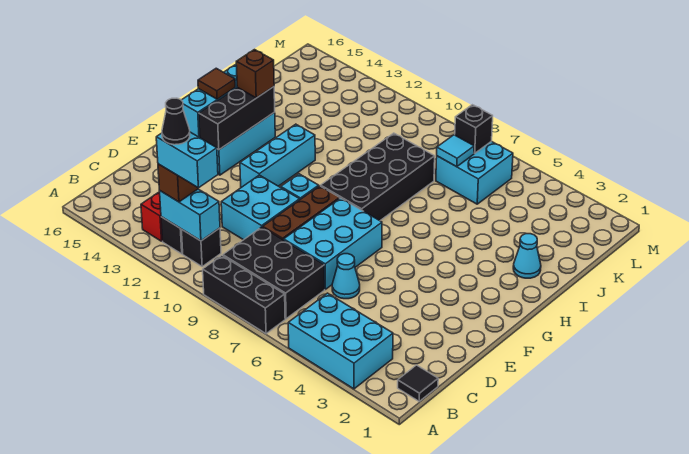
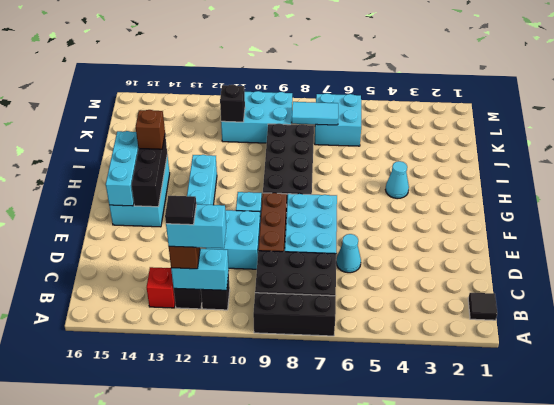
cyan 2x3 brick [288,293,393,389] -> cyan 2x3 brick moved to [221,91,292,143]
black 1x1 cone [162,98,190,145] -> black 1x1 tile [165,196,196,225]
brown 1x1 tile [198,68,235,99] -> none
cyan 1x1 cone [513,234,541,278] -> cyan 1x1 cone moved to [385,161,409,199]
cyan 1x1 tile [437,135,474,167] -> cyan 1x2 tile [292,102,338,125]
black 1x1 brick [454,105,493,153] -> black 1x1 brick moved to [220,85,245,122]

